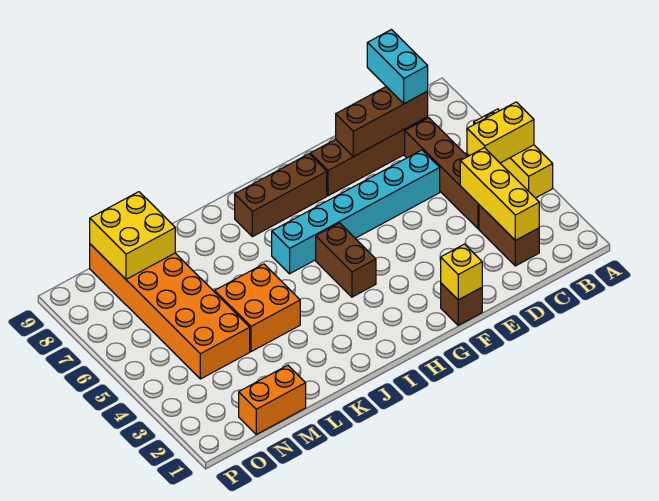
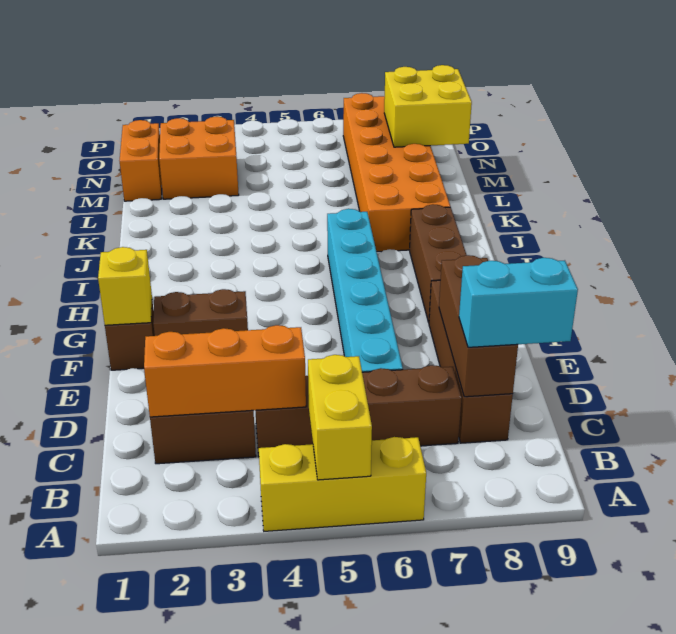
yellow 1x3 brick [460,148,539,240] -> orange 1x3 brick [144,325,306,417]
brown 1x2 brick [316,223,376,297] -> brown 1x2 brick moved to [153,289,248,336]
orange 2x2 brick [215,264,300,352] -> orange 2x2 brick moved to [159,117,239,199]
orange 2x6 brick [90,244,250,379] -> orange 2x6 brick turned to [343,93,450,252]

